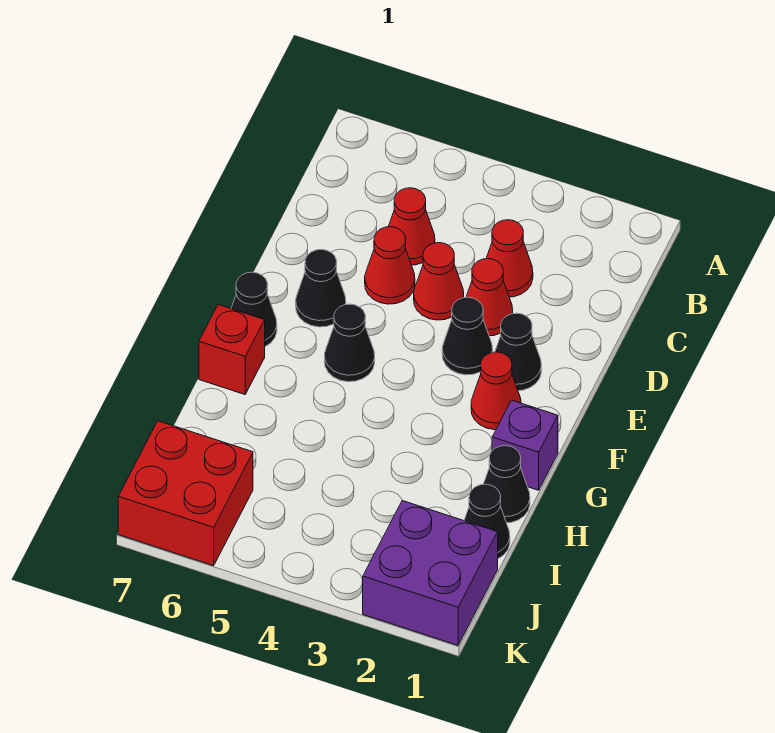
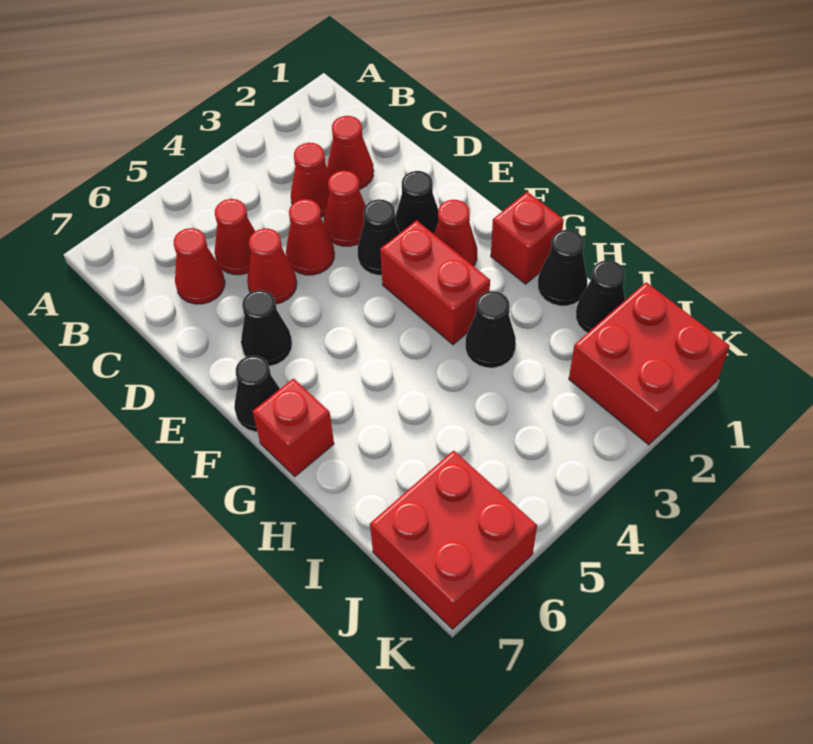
none -> red 1x1 cone [327,116,374,189]
none -> red 1x1 cone [174,228,225,304]
none -> red 1x2 brick [380,220,490,345]
black 1x1 cone [325,304,375,382] -> black 1x1 cone moved to [466,291,516,368]
purple 1x1 brick [492,400,558,490] -> red 1x1 brick [491,192,564,284]
purple 2x2 brick [363,501,498,645] -> red 2x2 brick [569,282,730,445]

